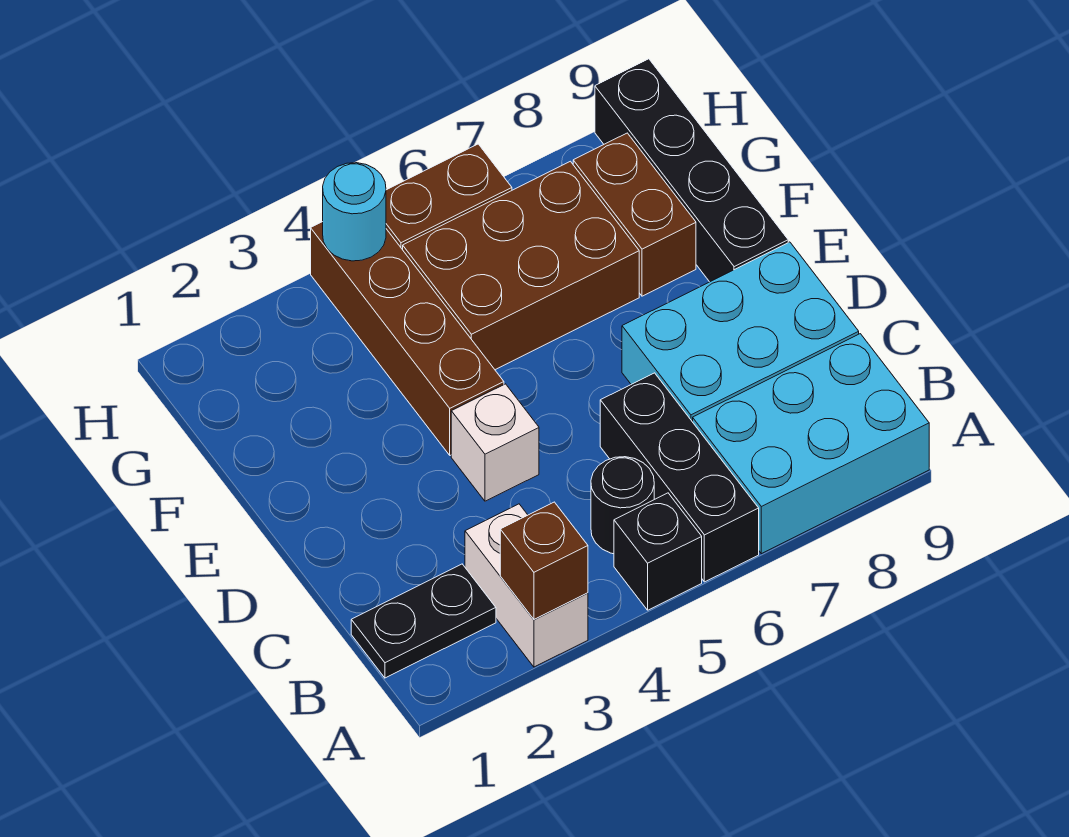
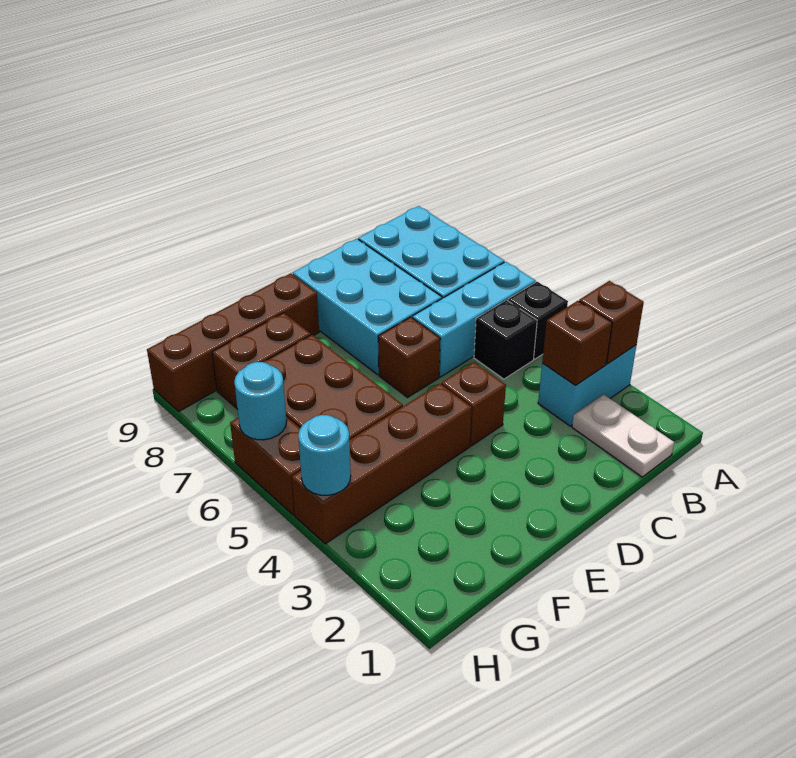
white 1x2 brick [465,504,588,667] -> cyan 1x2 brick [538,345,636,426]
black 1x3 brick [600,373,759,582] -> cyan 1x3 brick [412,262,536,377]
black 1x2 plate [351,564,496,678] -> white 1x2 plate [572,394,674,477]
none -> brown 1x1 brick [542,301,612,385]
black 1x1 round brick [591,457,654,554] -> black 1x1 brick [474,300,537,379]
white 1x1 brick [451,384,539,501] -> brown 1x1 brick [441,362,506,446]
none -> brown 1x1 brick [378,317,440,397]
black 1x4 brick [595,59,788,282] -> brown 1x4 brick [147,273,319,411]
none -> cyan 1x1 round brick [234,362,287,440]

